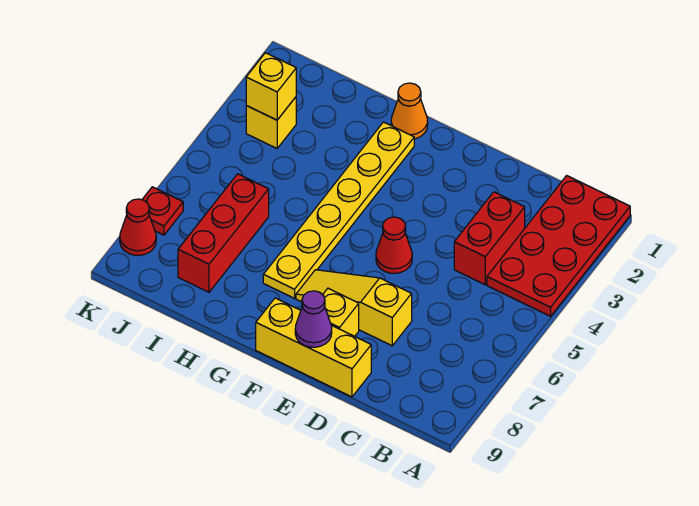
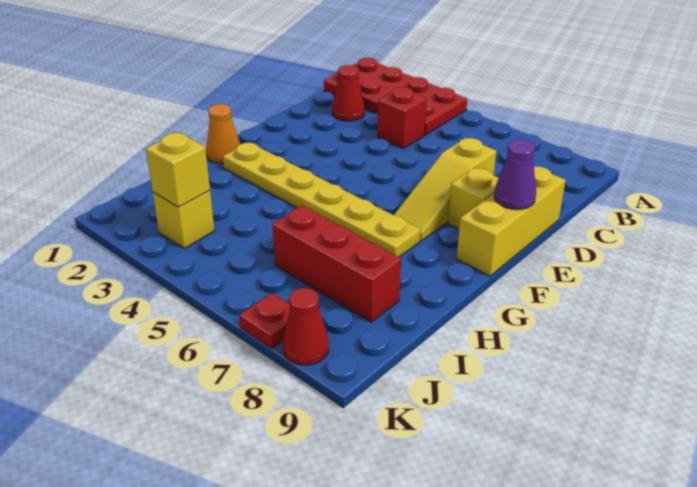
red 1x2 brick [454,192,525,285] -> red 1x1 brick [377,87,427,149]
red 1x1 cone [376,217,412,274] -> red 1x1 cone moved to [332,65,365,121]

